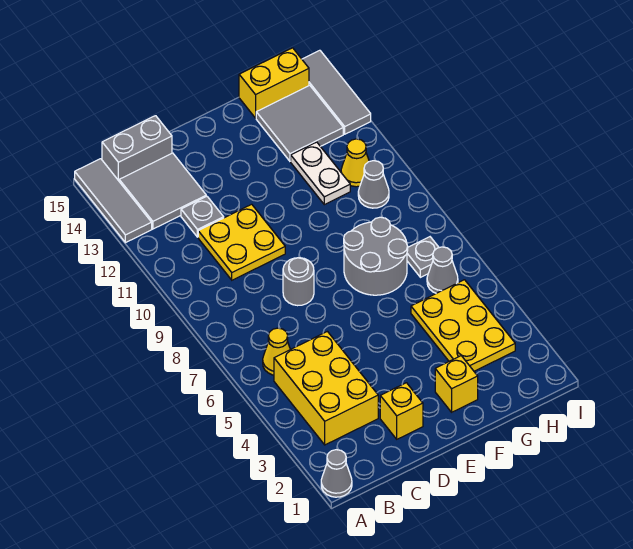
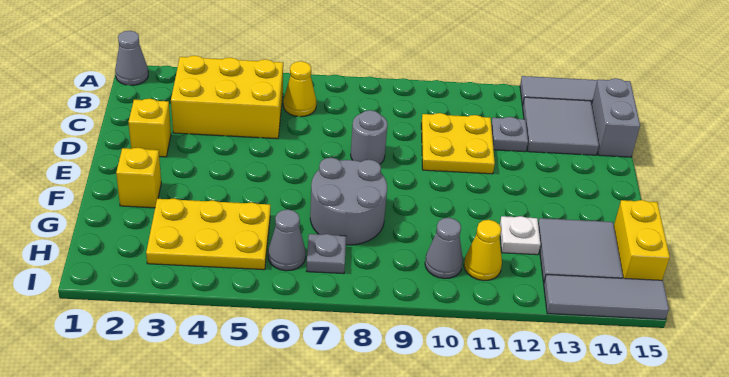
white 1x2 plate [291,142,350,205] -> white 1x1 plate [500,216,540,255]

